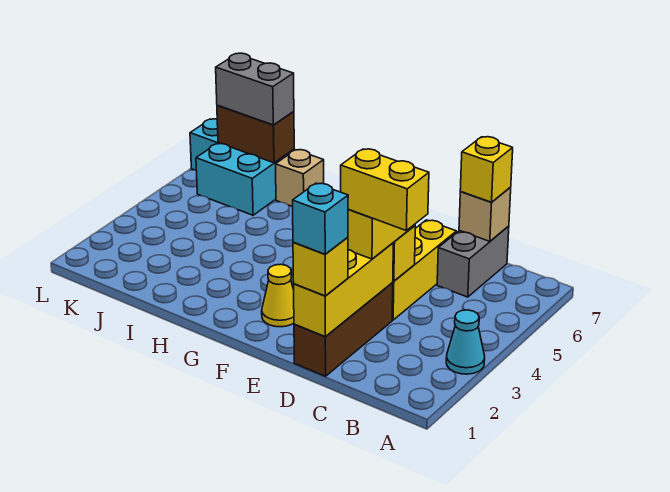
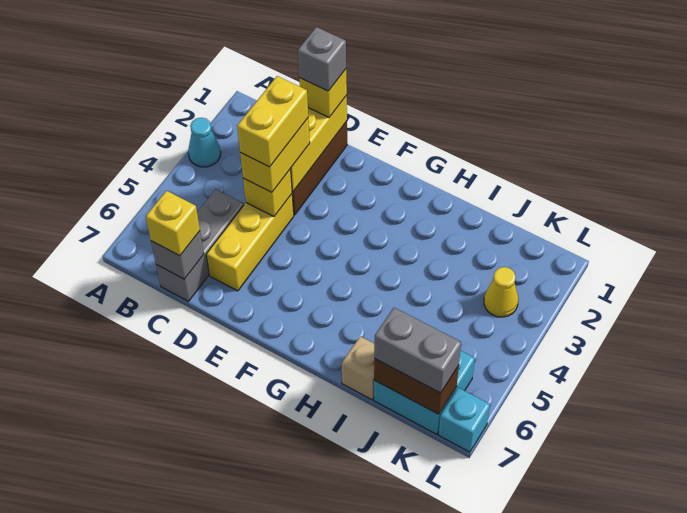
yellow 1x2 brick [341,149,429,230] -> yellow 1x2 brick turned to [237,76,308,167]
grey 1x2 brick [437,226,509,297] -> grey 1x3 brick [156,189,244,301]
tan 1x1 brick [459,187,511,241] -> grey 1x1 brick [151,231,204,279]
cyan 1x1 brick [293,183,348,254] -> grey 1x1 brick [298,27,346,91]
yellow 1x1 cone [262,264,294,327] -> yellow 1x1 cone moved to [484,267,518,317]

